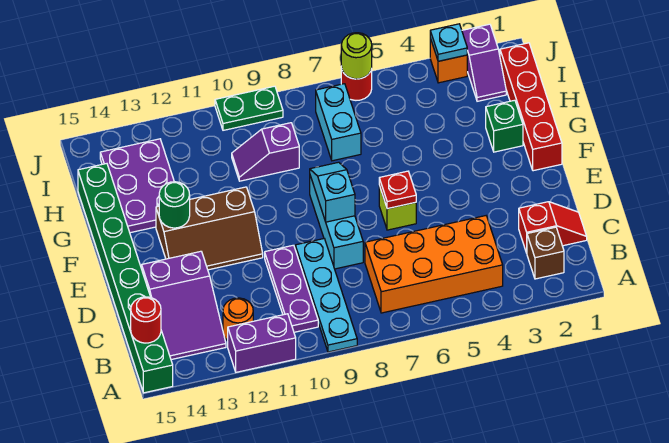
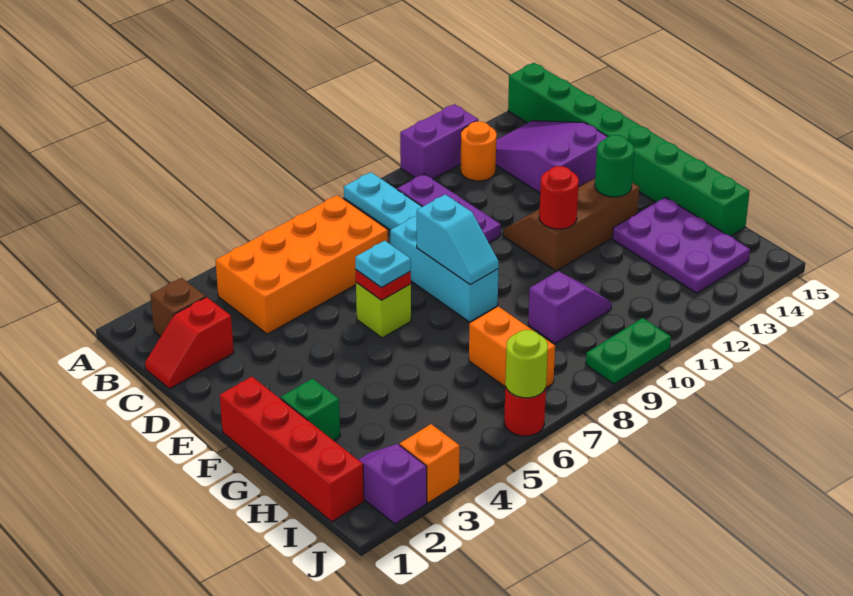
red 1x1 round brick [131,297,161,343] -> red 1x1 round brick moved to [539,166,579,229]
cyan 1x2 brick [316,84,361,161] -> orange 1x2 brick [469,307,555,388]
cyan 1x1 plate [430,24,467,61] -> cyan 1x1 plate moved to [355,241,411,288]

